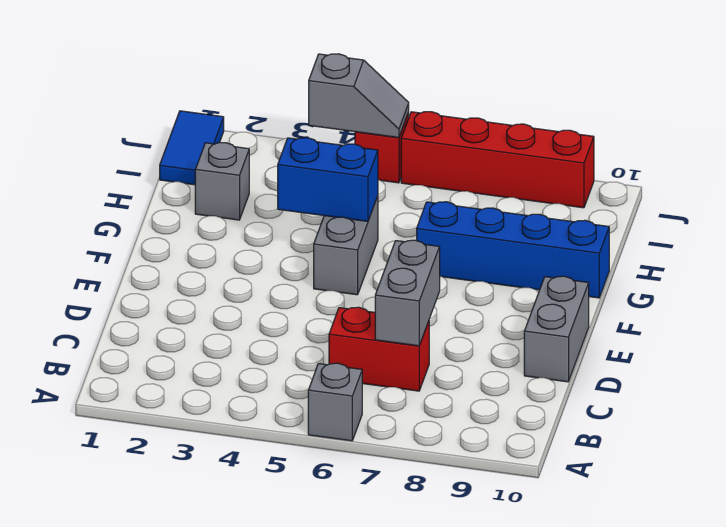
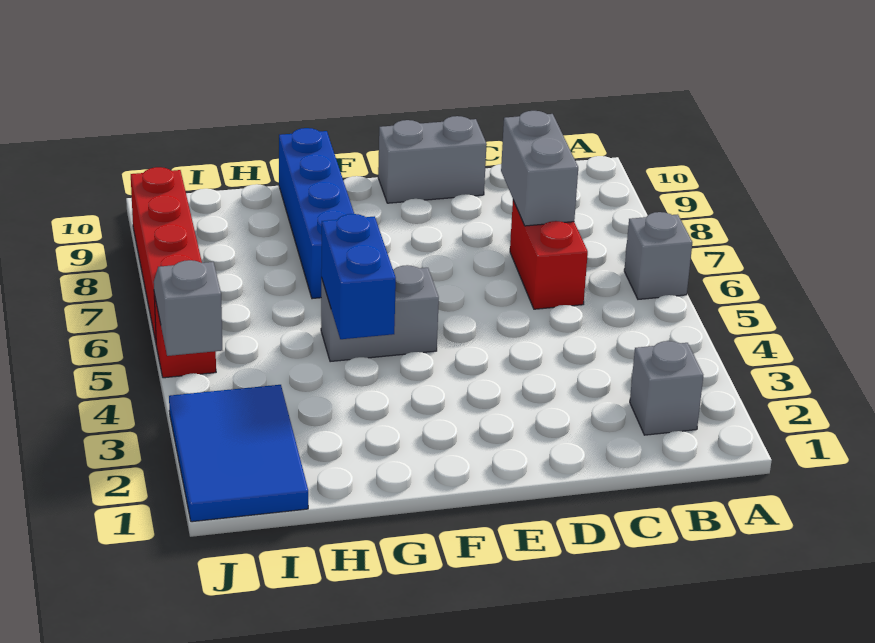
grey 1x2 brick [375,240,440,346] -> grey 1x2 brick turned to [501,111,578,226]
grey 1x1 brick [195,143,249,220] -> grey 1x1 brick moved to [630,341,703,435]
blue 1x2 tile [160,111,224,185] -> blue 2x3 tile [169,385,308,522]

